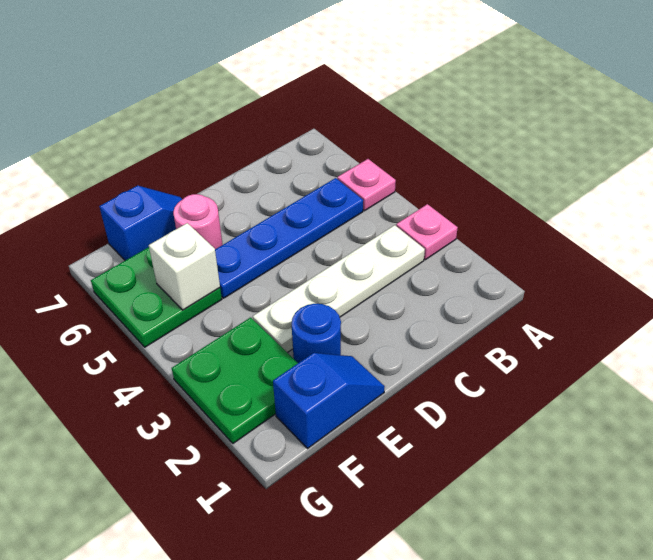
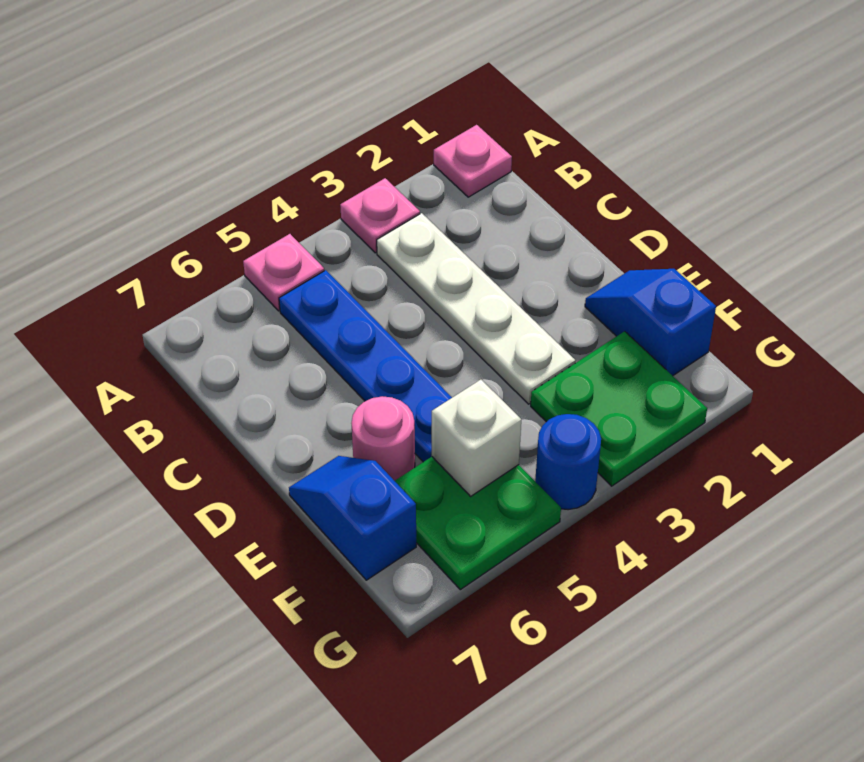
none -> pink 1x1 plate [434,125,512,197]
blue 1x1 round brick [292,304,341,363] -> blue 1x1 round brick moved to [535,414,601,510]

